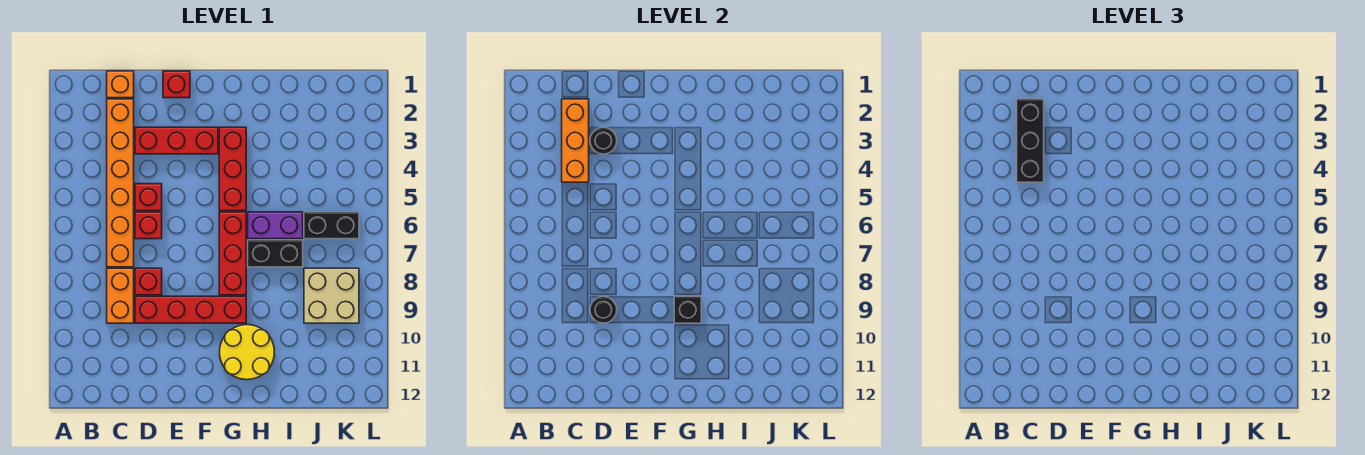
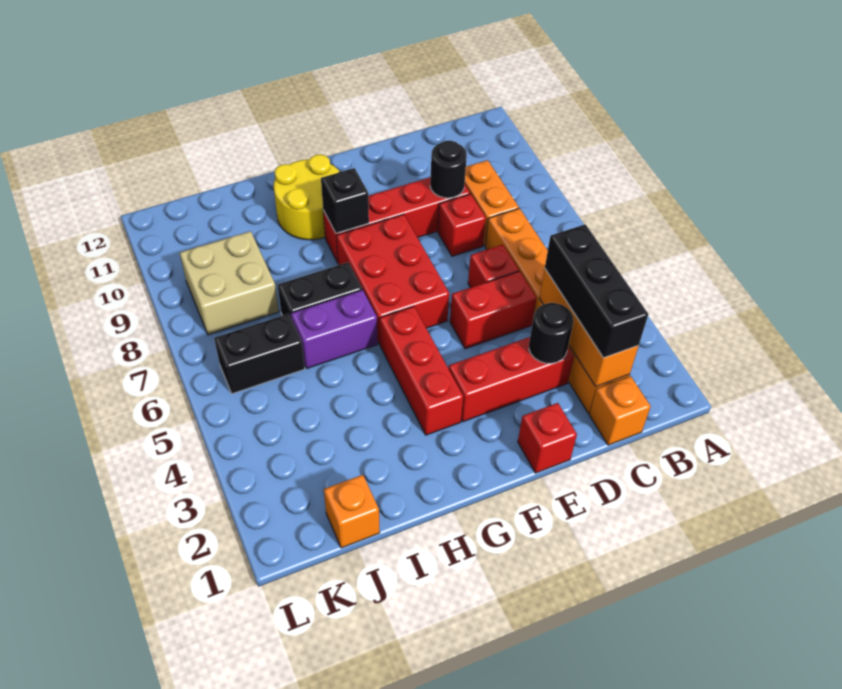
red 1x1 brick [135,184,162,211] -> red 1x2 brick [450,271,537,349]
red 1x3 brick [219,212,246,295] -> red 2x3 brick [336,214,449,344]
none -> orange 1x1 brick [324,475,380,548]

